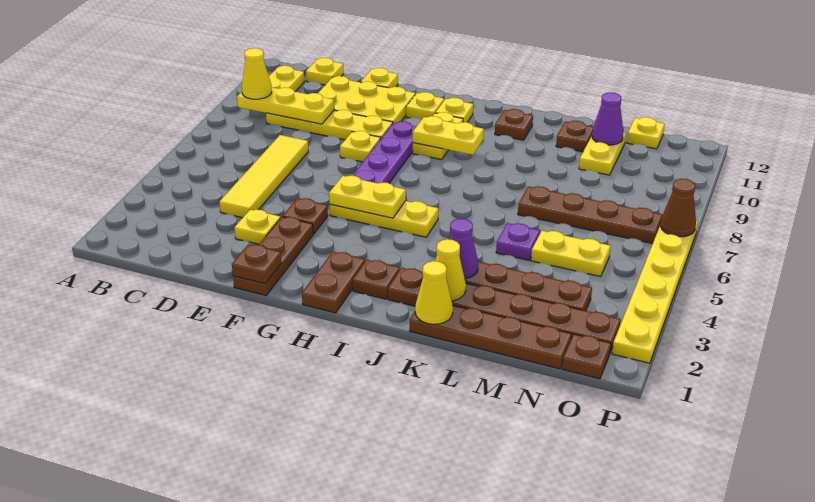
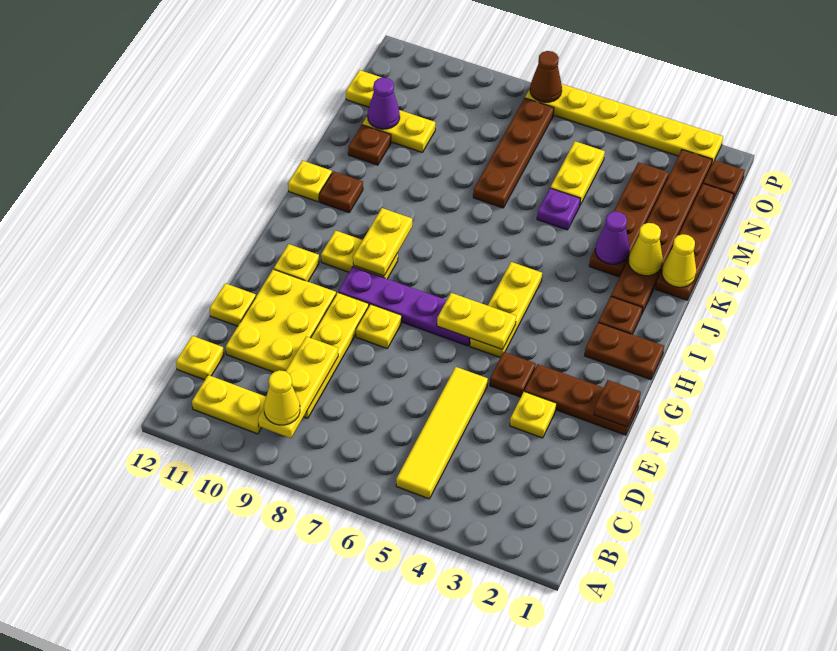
yellow 1x4 tile [220,135,308,218] -> yellow 1x4 tile turned to [396,367,488,499]
yellow 1x2 plate [329,176,406,218] -> yellow 1x2 plate turned to [437,293,516,350]
yellow 1x1 plate [435,98,473,122] -> yellow 1x1 plate moved to [288,161,332,202]

